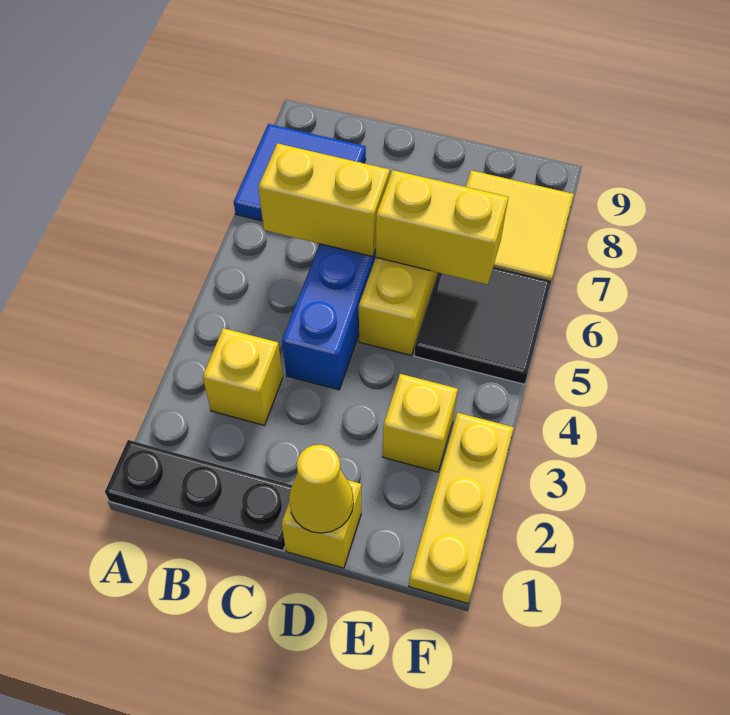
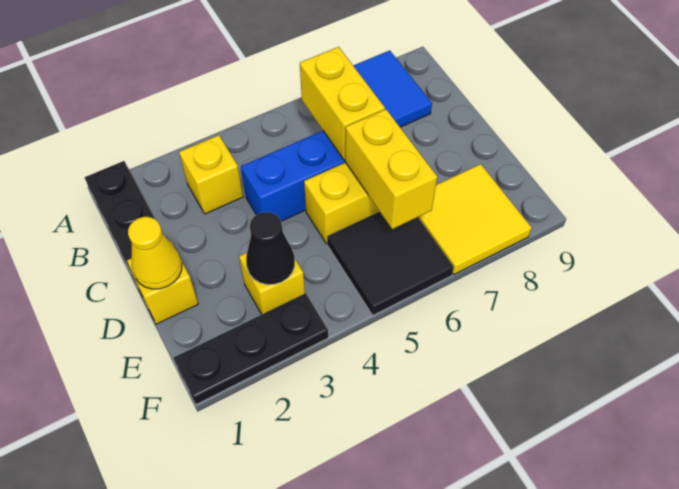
none -> black 1x1 cone [246,212,295,285]
yellow 1x3 plate [409,413,514,603] -> black 1x3 plate [174,293,328,405]

